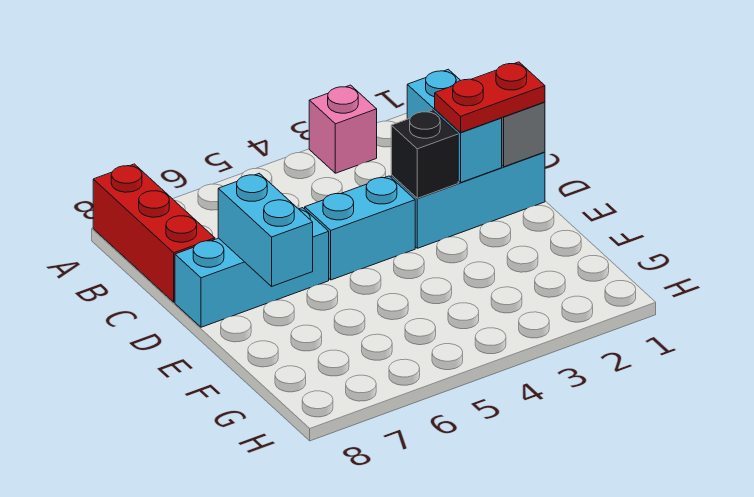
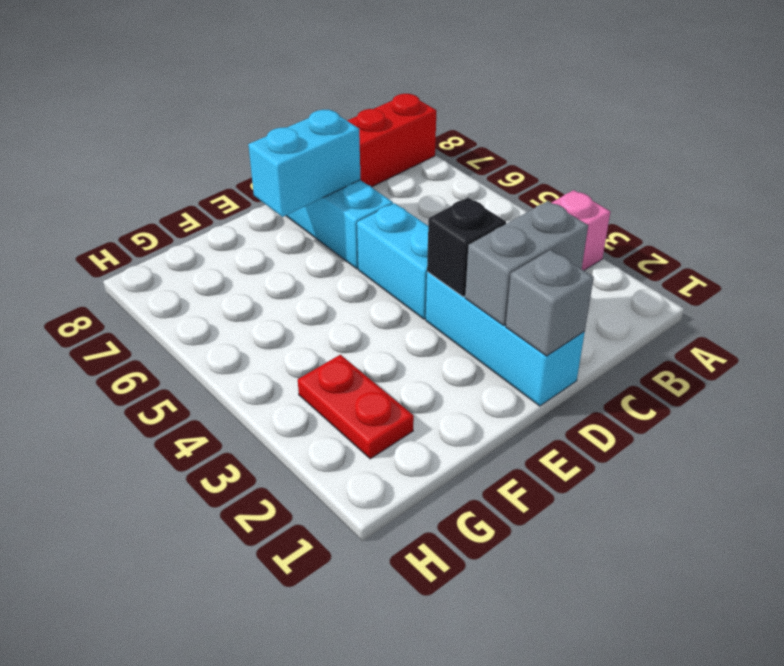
cyan 1x2 brick [407,69,502,182] -> grey 1x2 brick [465,201,588,325]
red 1x2 plate [435,62,545,132] -> red 1x2 plate moved to [298,355,414,459]

